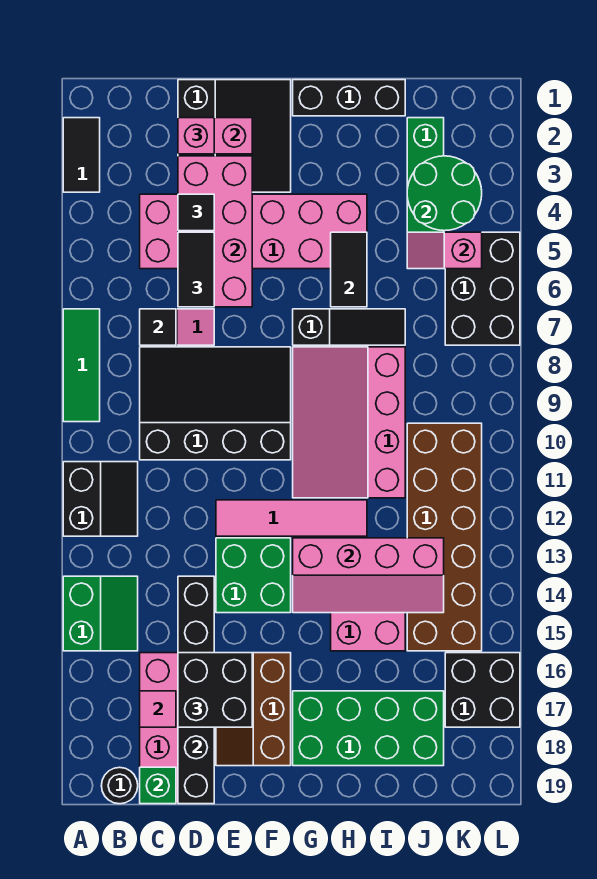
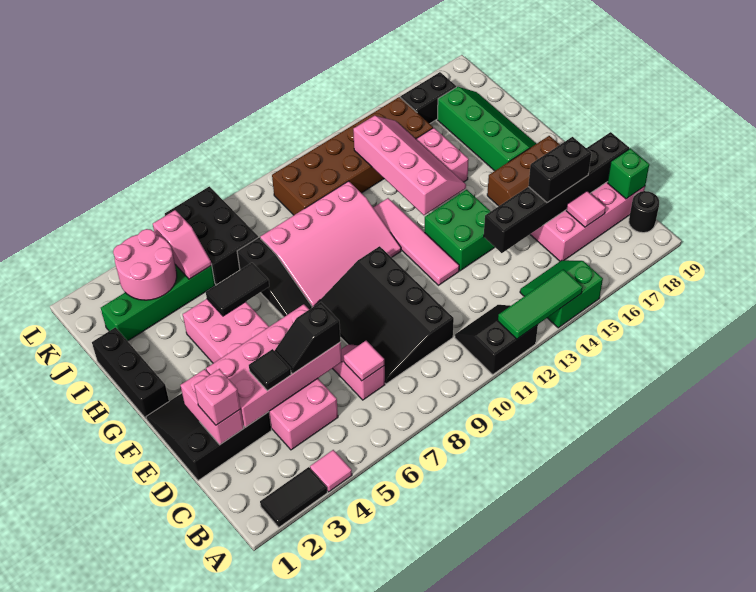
none -> pink 1x1 tile [310,450,352,492]
green 1x3 tile [63,309,100,422] -> green 1x3 tile moved to [498,269,583,339]
black 1x1 tile [140,309,176,345] -> pink 1x1 tile [344,341,384,381]
black 1x2 tile [178,232,214,307] -> black 1x2 slope [275,302,341,374]
black 2x2 brick [178,653,252,727] -> black 1x2 brick [528,137,591,203]
black 1x3 slope [293,309,405,345] -> black 1x3 slope turned to [237,237,312,317]
green 2x4 brick [293,691,444,766] -> green 2x4 slope [437,87,536,171]
green 2x2 round brick [407,156,482,231] -> pink 2x2 round brick [113,229,177,300]
black 2x3 brick [445,232,520,345] -> black 2x3 brick turned to [165,186,258,285]
black 2x2 brick [445,653,520,727] -> black 1x2 brick [400,72,456,124]

